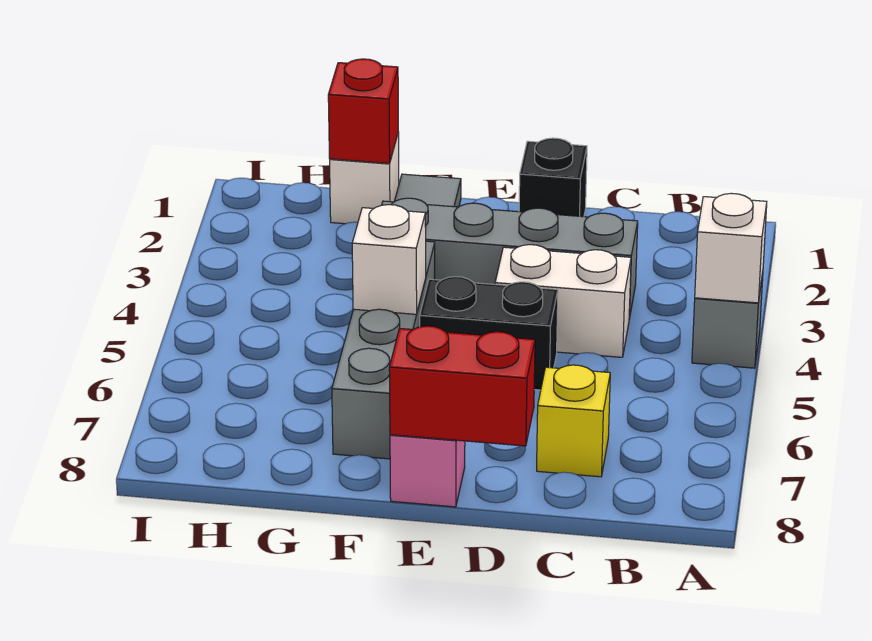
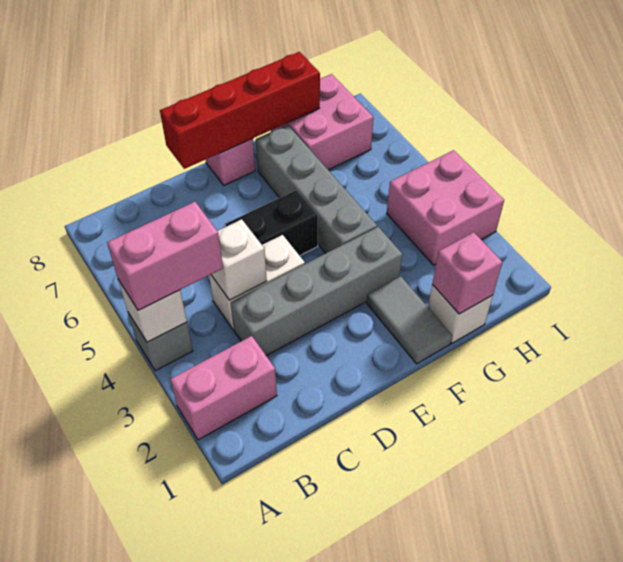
none -> pink 1x2 brick [170,336,277,440]
none -> pink 1x2 brick [107,202,223,310]
yellow 1x1 brick [537,365,610,477] -> none
black 1x1 brick [519,138,587,217] -> none
red 1x2 brick [389,326,535,446] -> red 1x4 brick [160,52,320,169]
white 1x1 brick [352,205,426,314] -> white 1x1 brick moved to [211,219,267,300]
red 1x1 brick [328,59,398,163] -> pink 1x1 brick [432,232,502,314]
none -> pink 2x2 brick [271,74,373,170]
none -> pink 2x2 brick [387,150,504,265]

